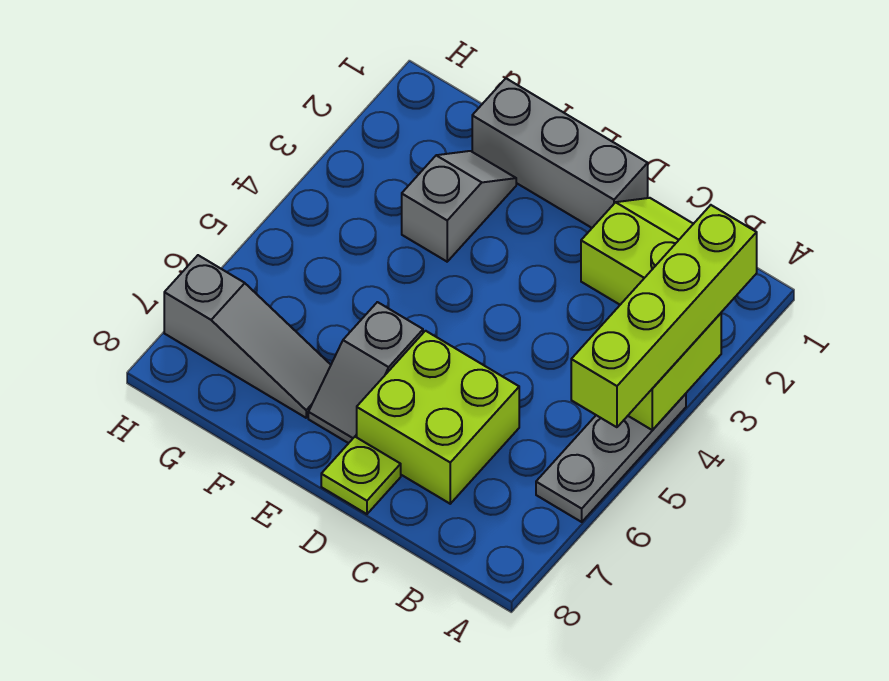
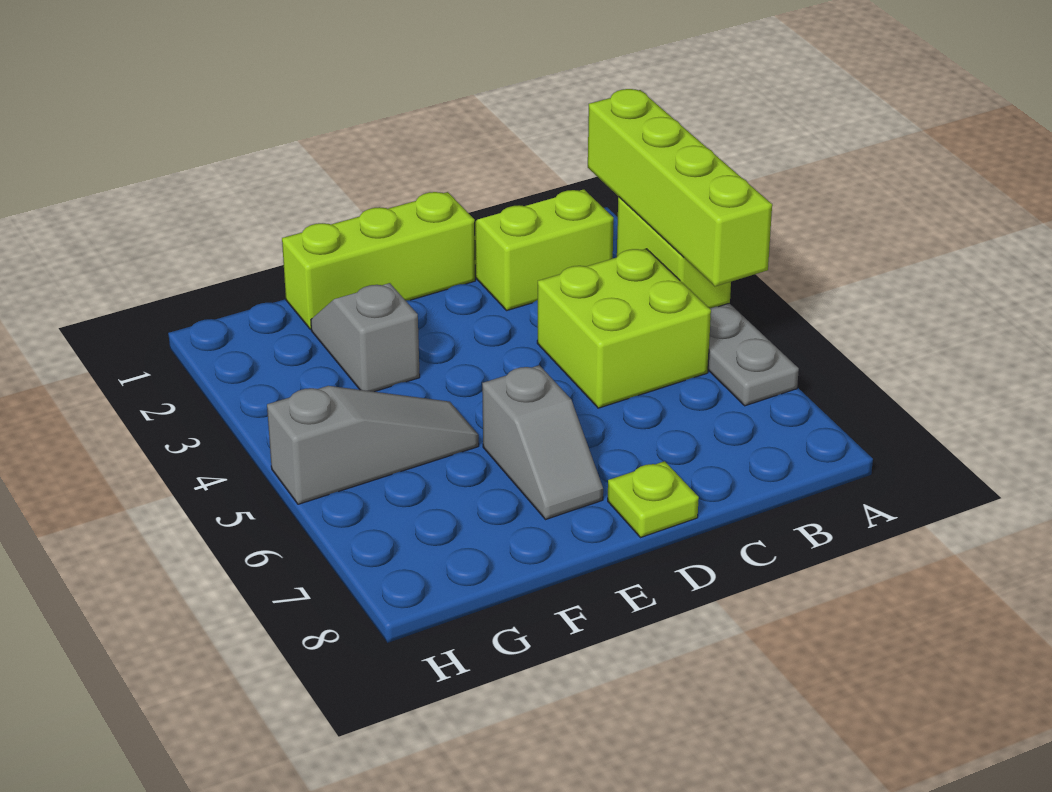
lime 2x2 brick [357,331,519,504] -> lime 2x2 brick moved to [537,249,711,408]
grey 1x3 brick [472,78,648,228] -> lime 1x3 brick [282,192,475,329]
grey 1x3 slope [164,255,331,418] -> grey 1x3 slope moved to [267,386,479,504]

